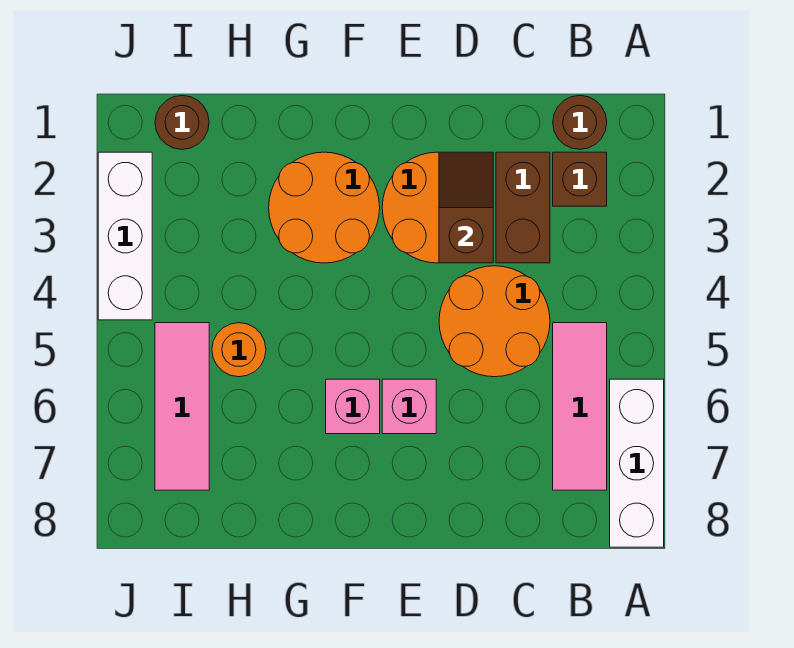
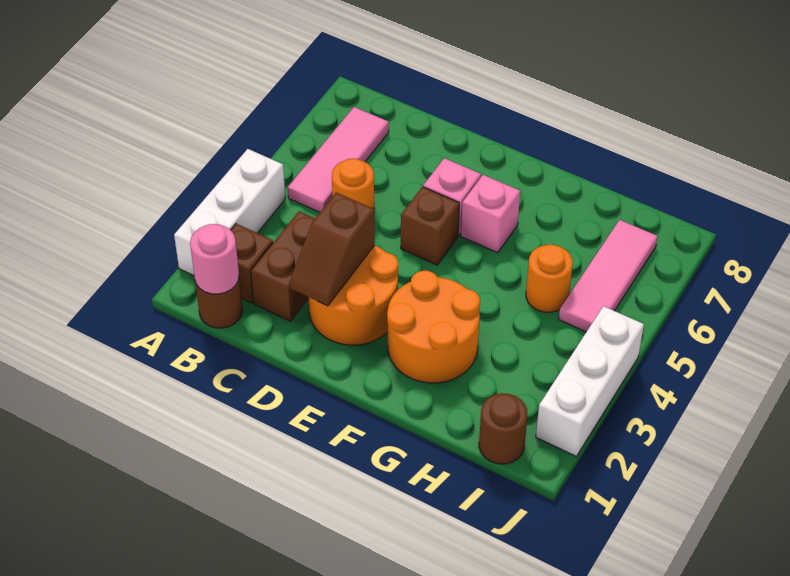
white 1x3 brick [610,379,664,547] -> white 1x3 brick moved to [174,149,285,276]
none -> pink 1x1 round brick [190,224,239,294]
orange 2x2 round brick [439,266,550,377] -> orange 1x1 round brick [332,159,374,209]
none -> brown 1x1 brick [401,187,459,265]

